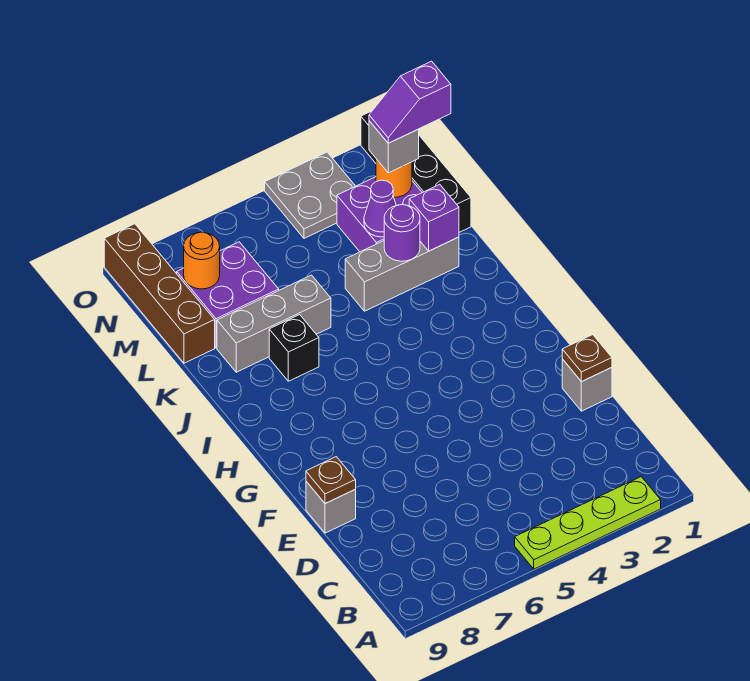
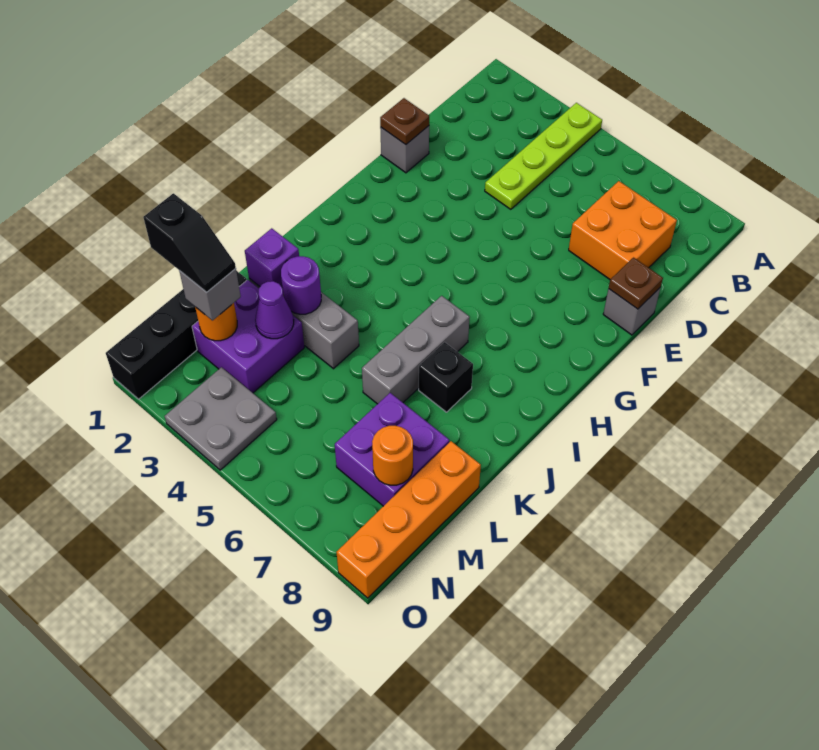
lime 1x4 plate [515,477,661,569] -> lime 1x4 plate turned to [485,103,602,209]
none -> orange 2x2 brick [569,181,677,279]
grey 1x3 brick [217,275,331,372] -> grey 1x3 brick turned to [362,296,470,404]
brown 1x4 brick [104,224,215,363] -> orange 1x4 brick [336,441,481,598]
purple 1x2 slope [369,61,451,143] -> black 1x2 slope [143,193,236,292]

